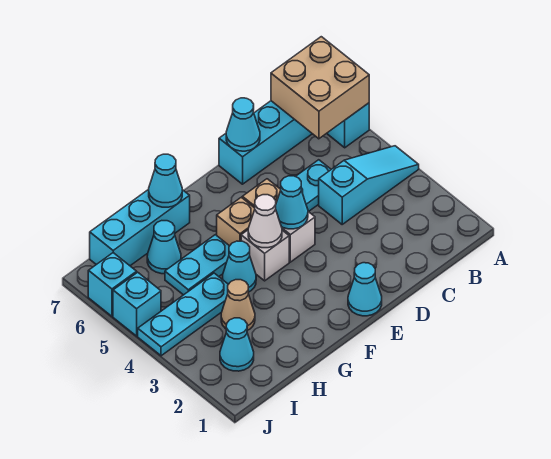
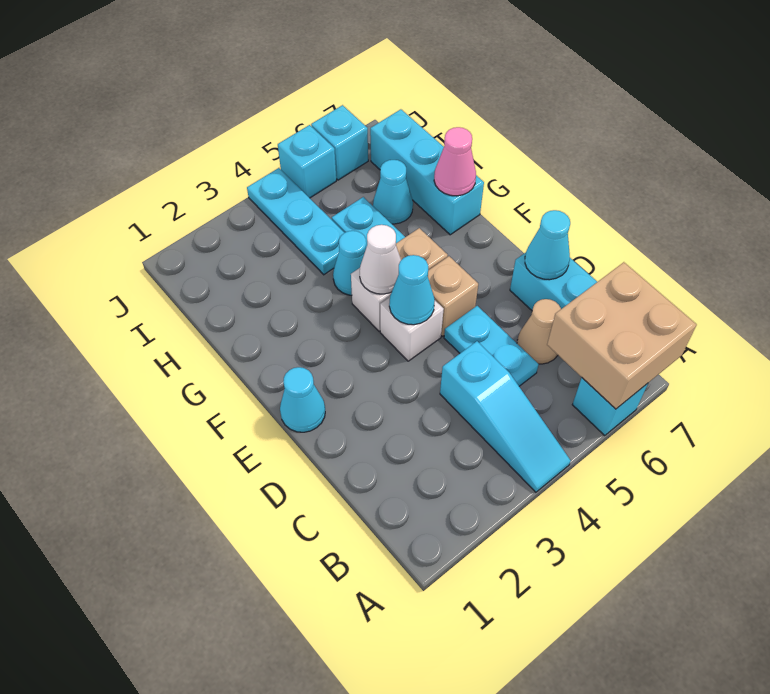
cyan 1x1 cone [149,154,182,207] -> pink 1x1 cone [434,127,476,196]
tan 1x1 cone [221,280,255,330] -> tan 1x1 cone moved to [517,299,561,364]
cyan 1x1 cone [220,318,254,371] -> none

